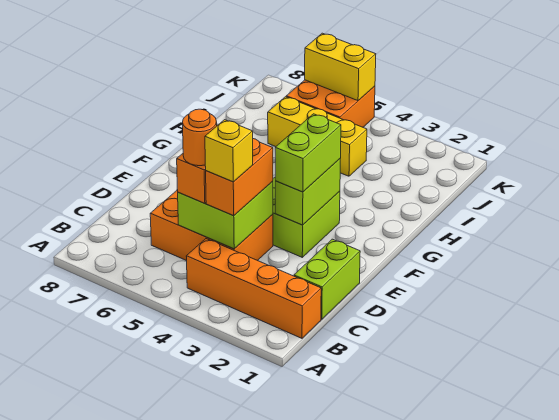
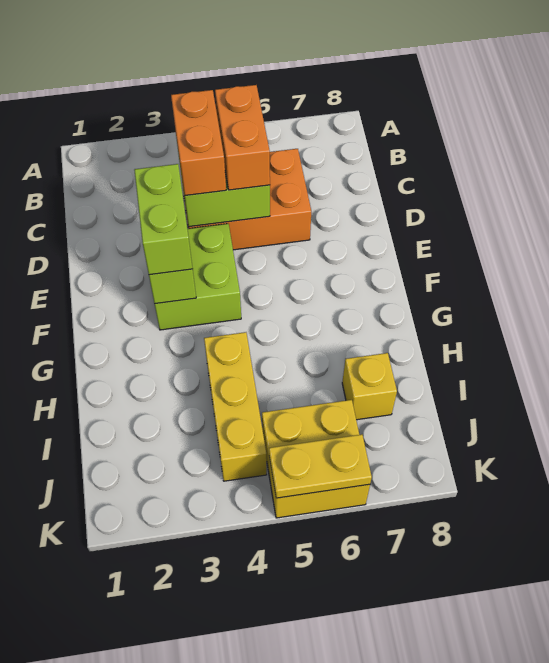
orange 1x4 brick [186,239,321,338] -> none
lime 1x2 brick [294,239,360,319] -> none
yellow 1x1 brick [205,120,253,182] -> yellow 1x1 brick moved to [342,353,397,420]
orange 1x1 round brick [182,109,217,166] -> none
yellow 1x3 brick [268,97,367,176] -> yellow 1x3 brick turned to [204,332,267,481]
orange 2x2 brick [286,80,375,127] -> yellow 2x2 brick [262,400,370,518]
yellow 1x2 brick [305,33,376,101] -> yellow 1x2 plate [269,434,372,498]

